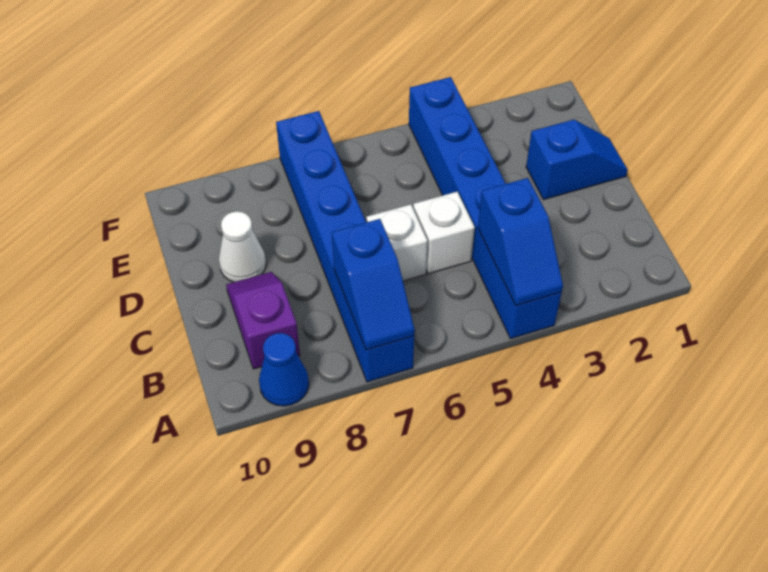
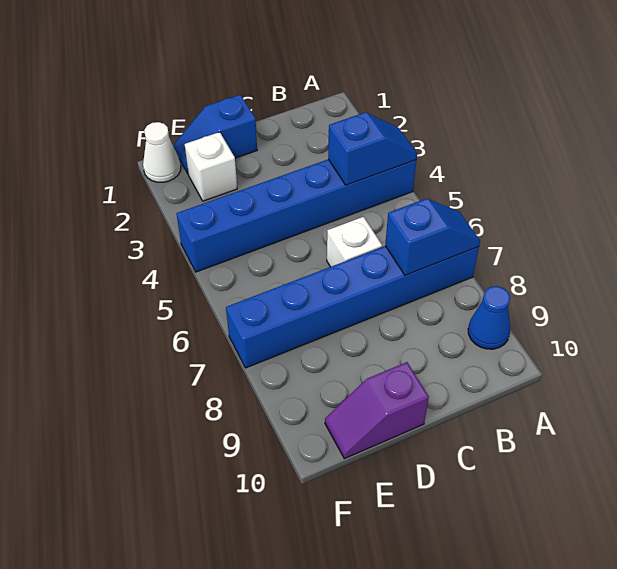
purple 1x2 slope [226,272,300,369] -> purple 1x2 slope moved to [325,362,429,459]
white 1x1 brick [413,192,475,274] -> white 1x1 brick moved to [185,132,237,201]
blue 1x2 slope [526,120,628,200] -> blue 1x2 slope turned to [174,95,257,174]
white 1x1 cone [219,211,266,282] -> white 1x1 cone moved to [143,122,181,182]

